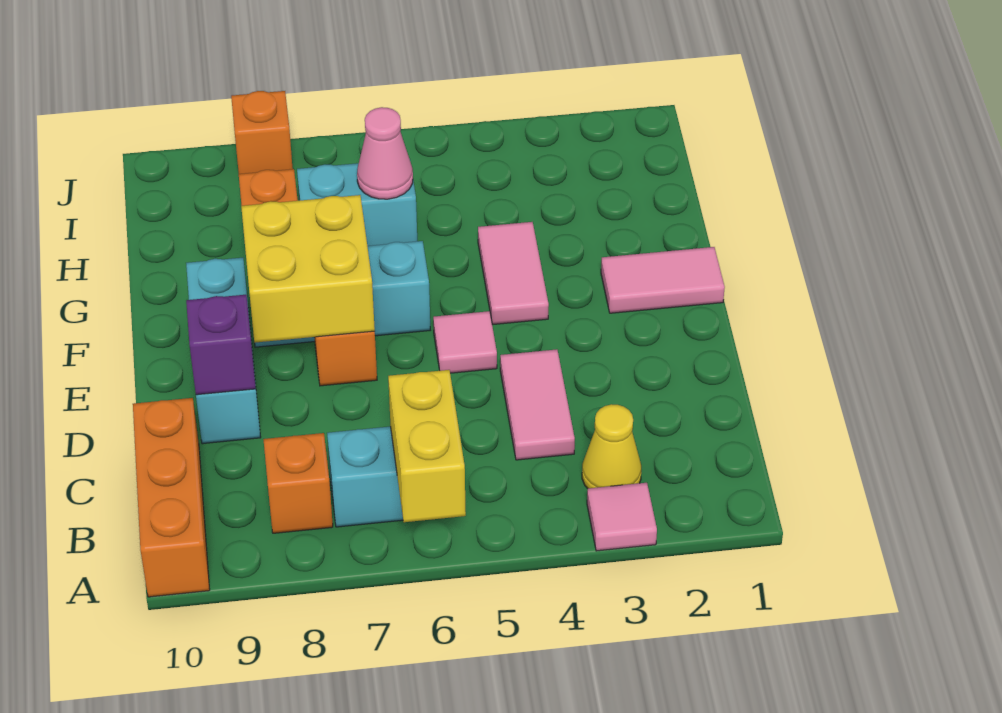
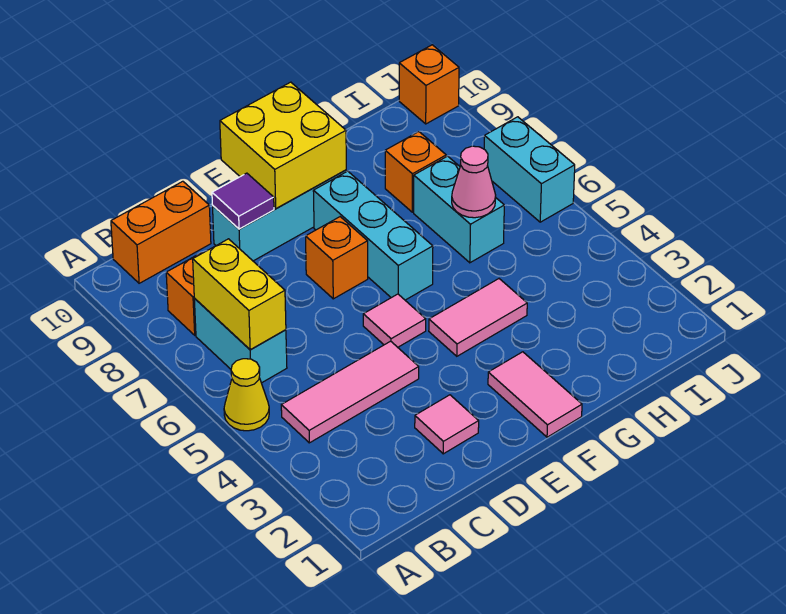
pink 1x1 tile [587,483,657,551] -> pink 1x1 tile moved to [415,395,479,454]
yellow 1x2 brick [388,370,466,522] -> yellow 1x2 brick turned to [193,239,286,350]
orange 1x3 brick [133,398,210,597] -> orange 1x2 brick [111,181,211,283]
yellow 1x1 cone [582,404,641,489] -> yellow 1x1 cone moved to [224,359,269,431]
pink 1x2 tile [500,349,575,460] -> pink 1x3 tile [281,341,419,443]
purple 1x1 brick [186,295,256,395] -> purple 1x1 tile [212,173,274,229]
yellow 2x2 brick [241,195,375,343] -> yellow 2x2 brick moved to [220,82,346,209]
none -> cyan 1x2 brick [484,117,575,222]
orange 1x1 brick [231,91,293,174] -> orange 1x1 brick moved to [399,45,459,124]

